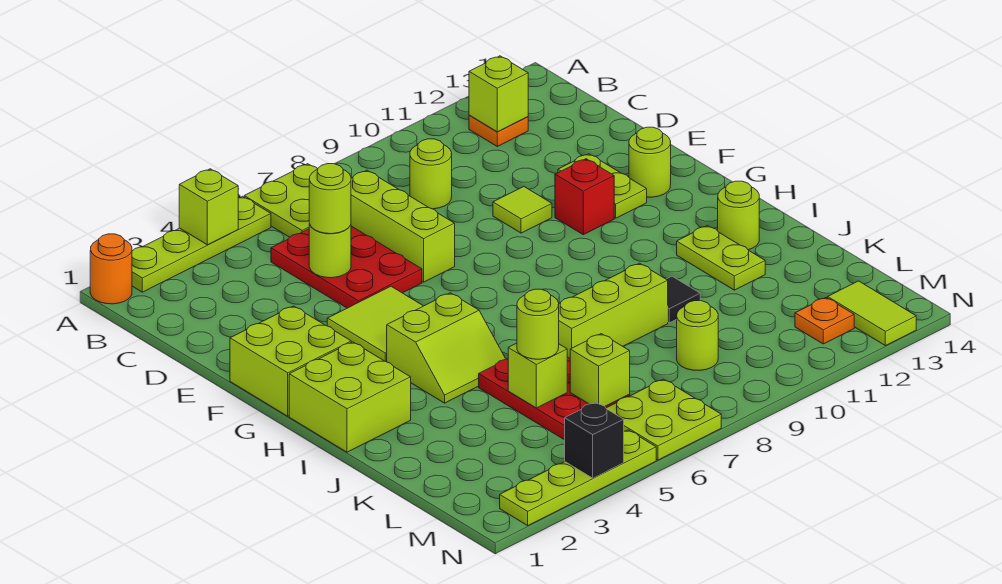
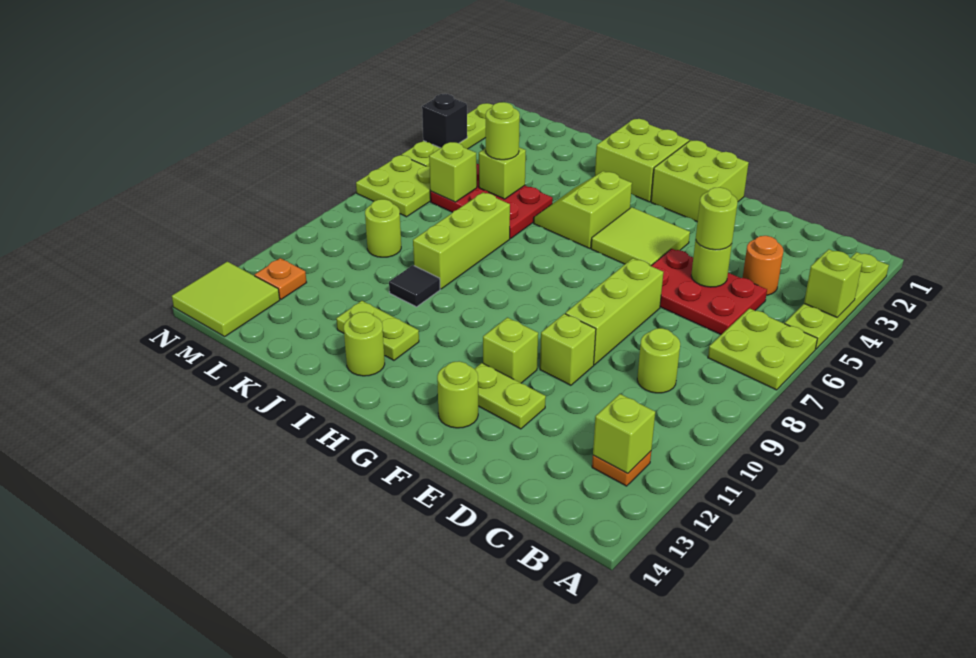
orange 1x1 round brick [90,234,132,304] -> orange 1x1 round brick moved to [743,236,783,295]
lime 1x3 brick [351,170,455,282] -> lime 1x3 brick turned to [565,258,663,365]
lime 1x1 tile [493,187,552,233] -> lime 1x1 brick [540,314,596,385]
red 1x1 brick [555,159,614,235] -> lime 1x1 brick [483,317,538,383]
lime 1x2 tile [828,281,916,346] -> lime 2x2 tile [172,262,280,337]

